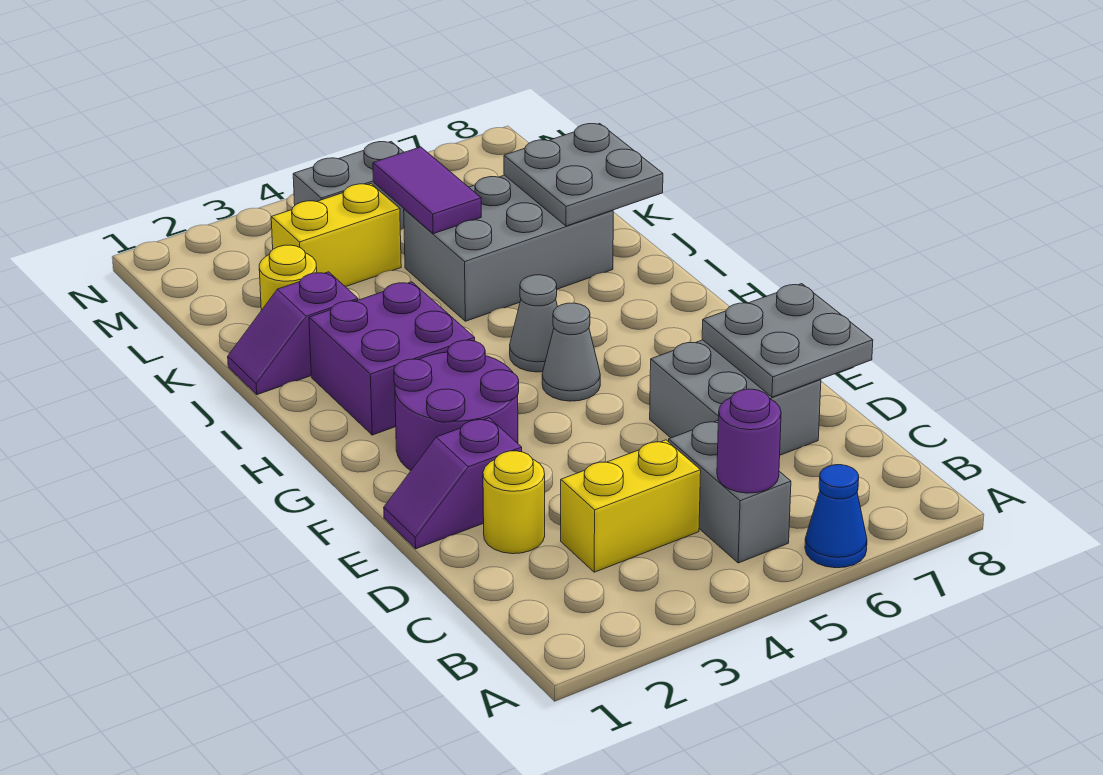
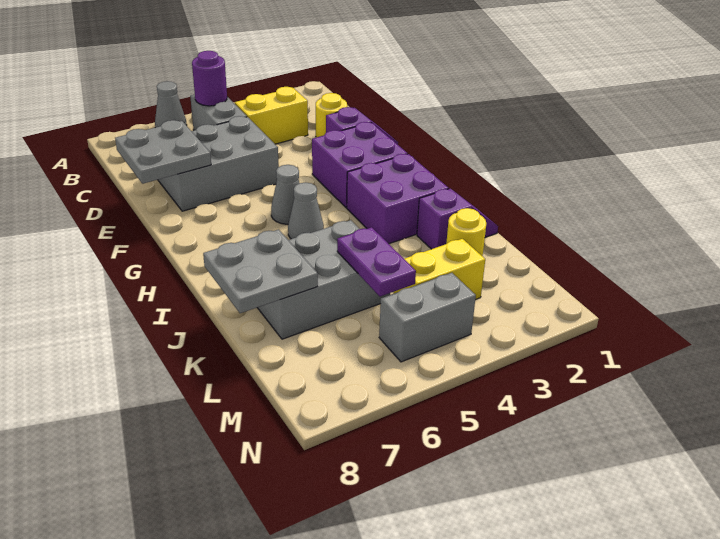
blue 1x1 cone [805,465,867,568] -> grey 1x1 cone [155,81,187,127]
grey 2x2 brick [650,340,821,455] -> grey 2x3 brick [158,116,279,211]
purple 2x2 round brick [394,340,519,471] -> purple 2x2 brick [312,122,408,208]
purple 1x2 tile [373,147,481,234] -> purple 1x2 plate [337,227,416,296]

